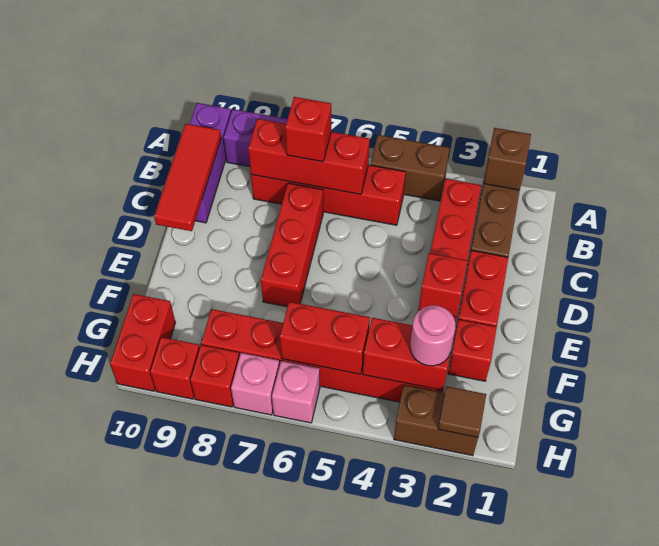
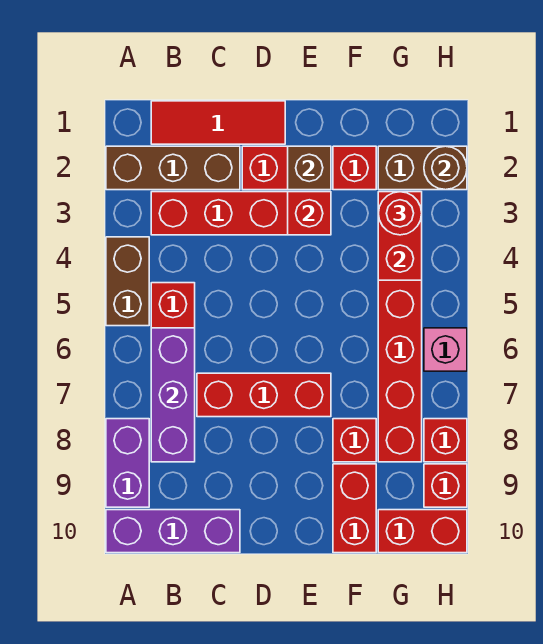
brown 1x1 brick [483,128,531,190] -> brown 1x1 brick moved to [288,146,331,190]
red 1x3 brick [248,119,370,194] -> purple 1x3 brick [151,328,195,462]
red 1x1 brick [285,97,331,162] -> red 1x1 brick moved to [333,419,376,462]
red 1x3 tile [154,124,221,231] -> red 1x3 tile moved to [151,101,285,144]
pink 1x1 round brick [410,305,455,366] -> red 1x1 round brick [378,192,422,235]
red 1x2 brick [280,302,370,374] -> red 1x2 brick moved to [333,464,376,553]
brown 1x2 brick [394,385,478,456] -> brown 1x2 brick turned to [378,146,467,190]
brown 1x1 tile [438,386,486,437] -> brown 1x1 round brick [424,146,467,190]
pink 1x1 brick [231,353,279,415] -> none

